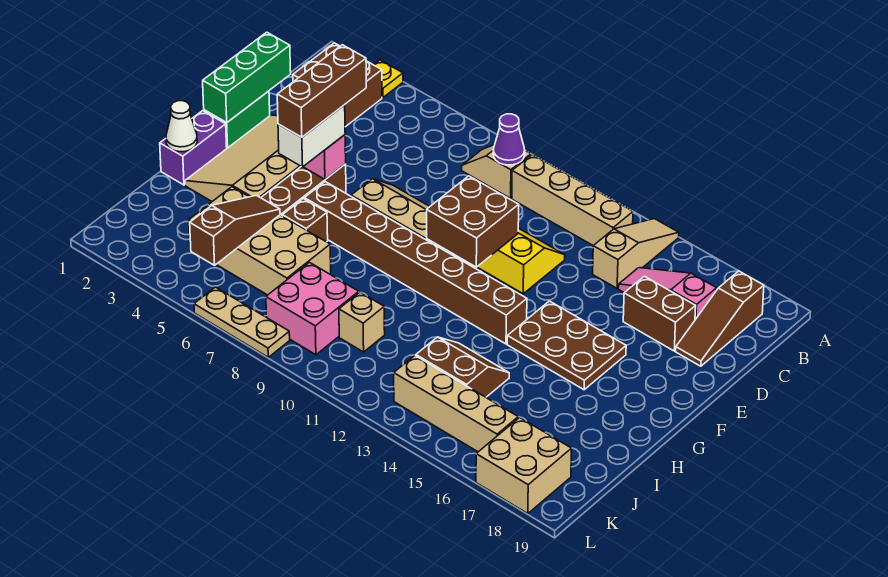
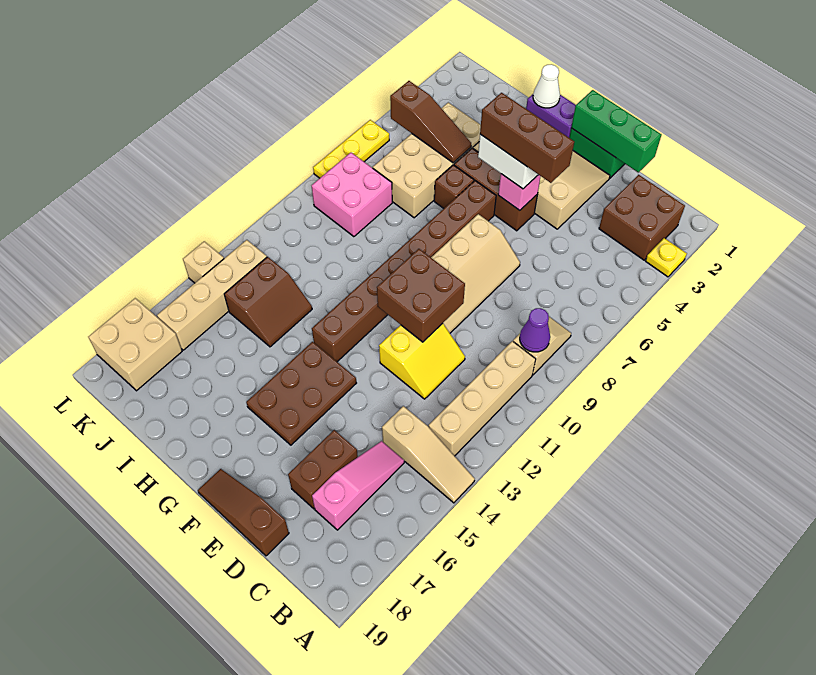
brown 1x3 slope [676,271,764,366] -> brown 1x3 slope moved to [198,469,289,556]
tan 1x1 brick [339,292,385,352] -> tan 1x1 brick moved to [183,241,224,283]
tan 1x3 plate [194,287,290,357] -> yellow 1x3 plate [313,120,389,178]

